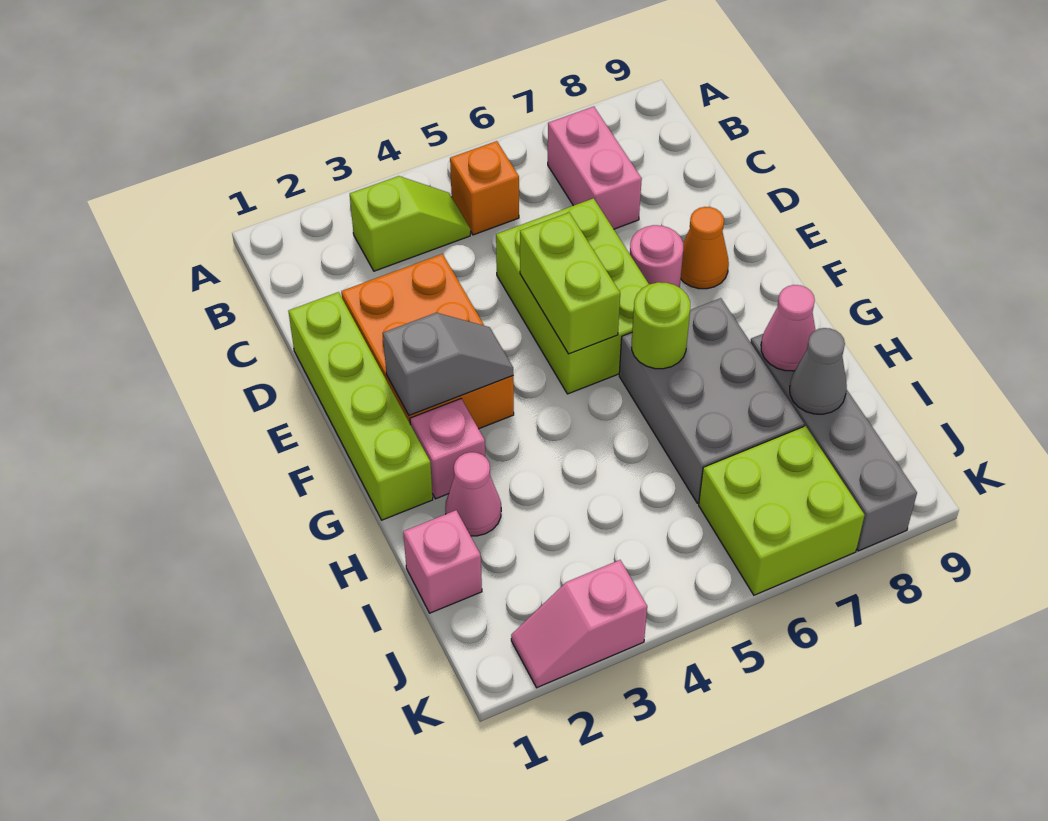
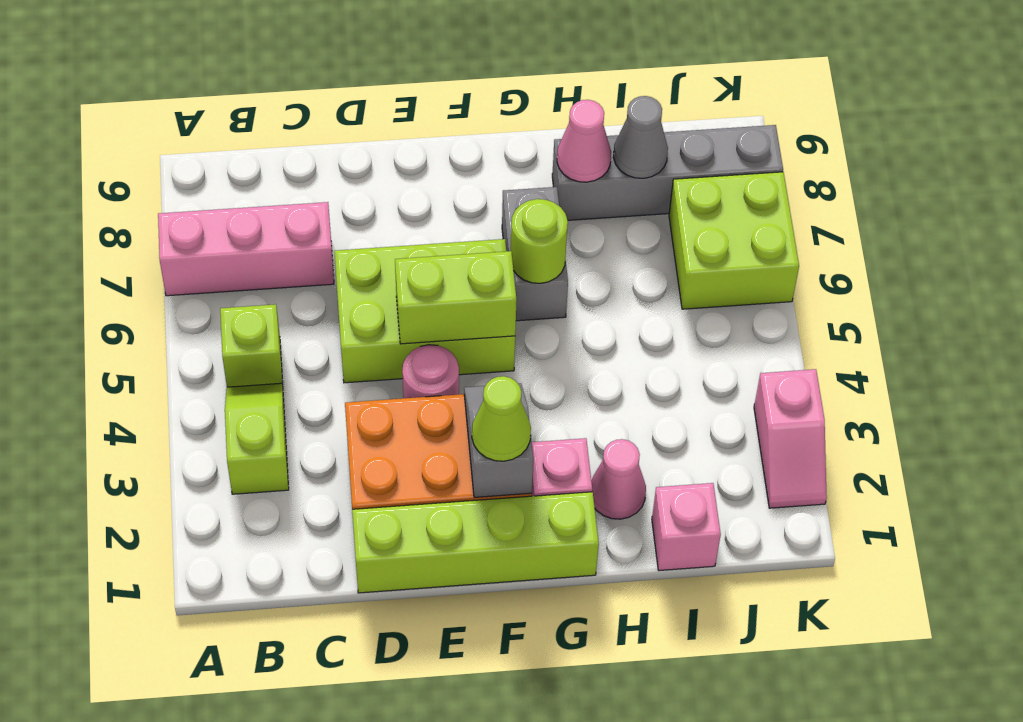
orange 1x1 brick [450,141,519,235] -> lime 1x1 brick [220,304,283,387]
pink 1x2 brick [548,106,642,229] -> pink 1x3 brick [158,202,334,296]
pink 1x1 round brick [630,225,683,288] -> pink 1x1 round brick moved to [402,345,459,398]
orange 1x1 cone [681,207,729,289] -> none
none -> lime 1x1 cone [472,376,531,461]
grey 2x3 brick [619,298,804,503] -> grey 1x2 brick [502,187,568,321]

